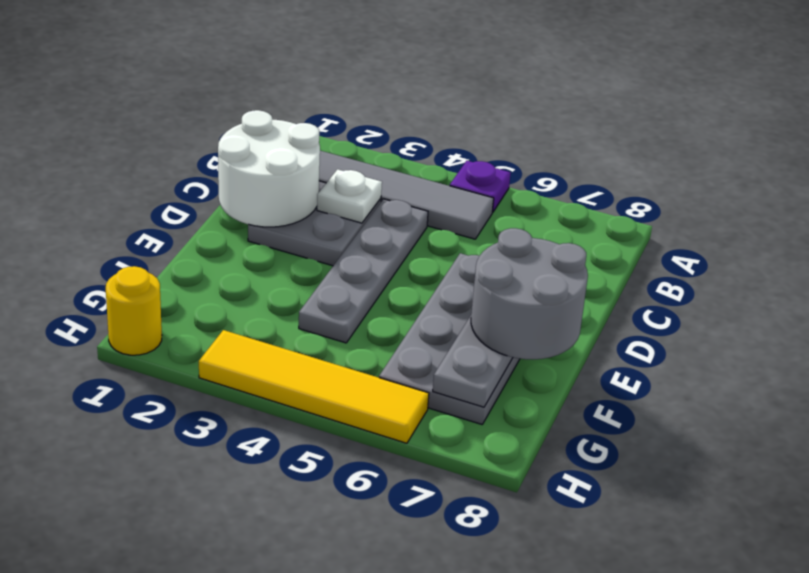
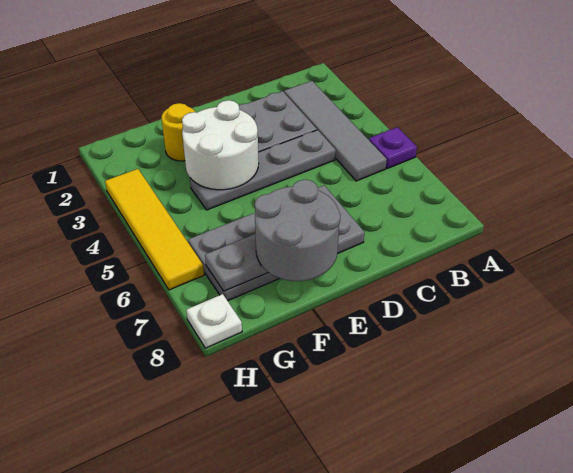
white 2x2 round brick [218,110,320,227] -> white 2x2 round brick moved to [182,100,259,190]
white 1x1 plate [317,169,382,223] -> white 1x1 plate moved to [186,294,242,348]
yellow 1x1 round brick [106,266,162,355] -> yellow 1x1 round brick moved to [162,103,195,161]

